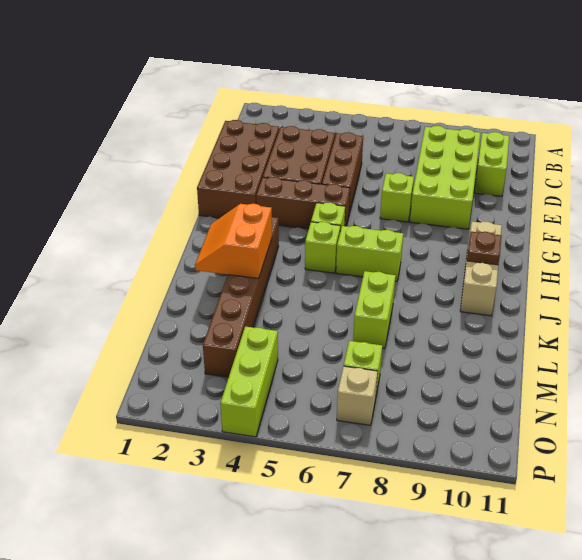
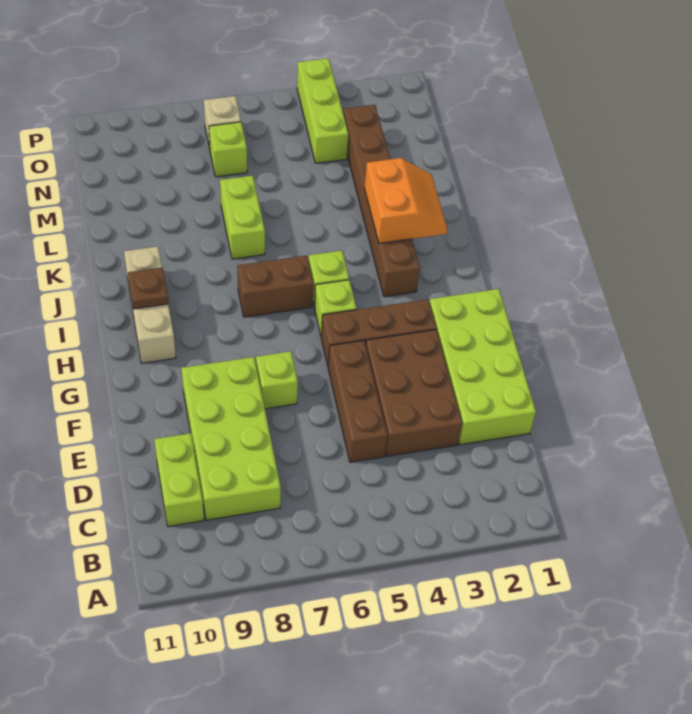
brown 2x4 brick [197,120,279,218] -> lime 2x4 brick [430,289,536,445]
lime 1x2 brick [336,226,403,281] -> brown 1x2 brick [237,255,313,317]

